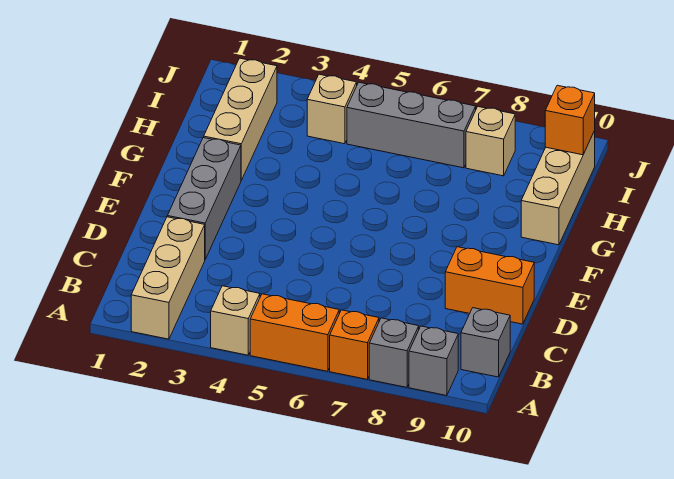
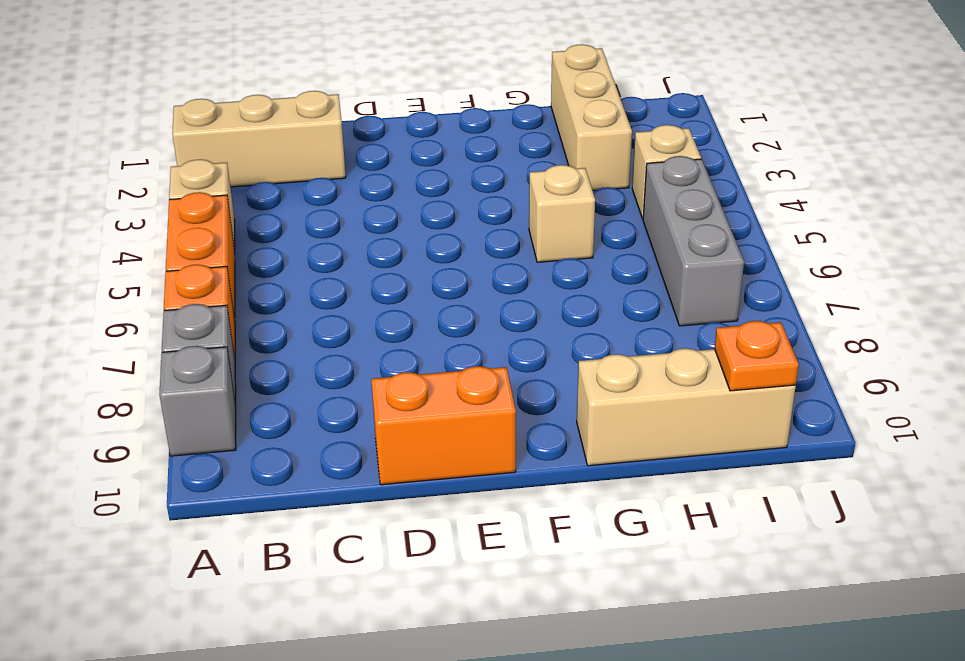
grey 1x1 brick [461,308,510,377] -> none
grey 1x3 brick [167,137,241,259] -> none
orange 1x2 brick [445,247,534,324] -> orange 1x2 brick turned to [371,366,516,485]
tan 1x3 brick [204,58,277,180] -> tan 1x3 brick turned to [551,44,632,191]
tan 1x1 brick [466,107,515,176] -> tan 1x1 brick moved to [529,165,595,262]
orange 1x1 brick [545,85,595,155] -> orange 1x1 plate [715,321,799,391]

